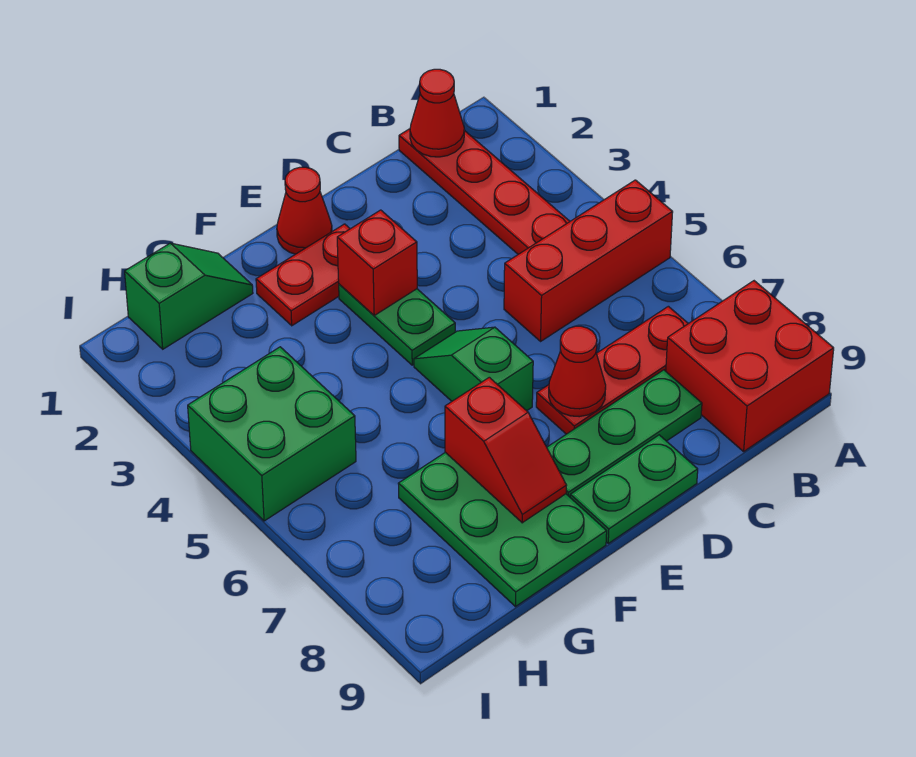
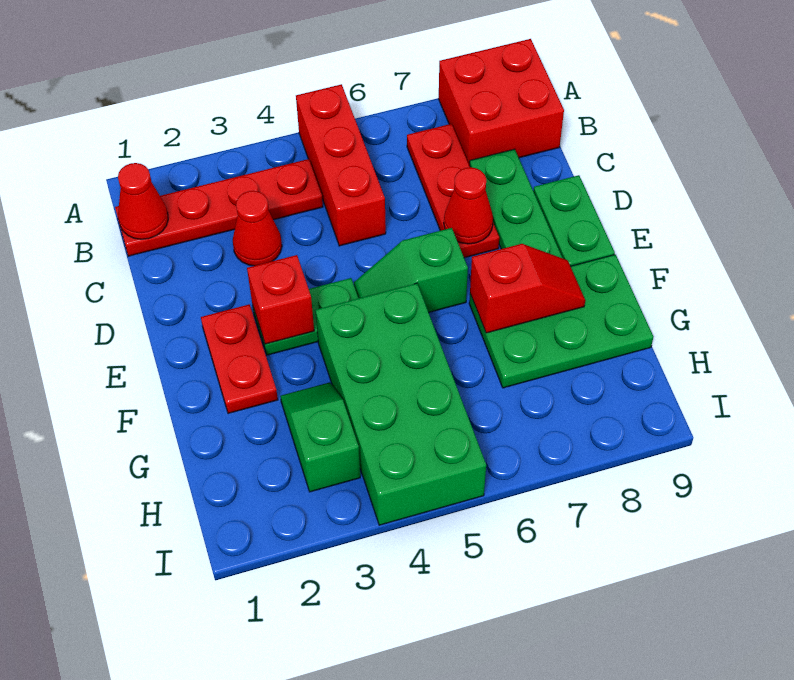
red 1x1 cone [277,167,332,254] -> red 1x1 cone moved to [233,191,282,266]
green 1x2 slope [125,243,253,349] -> green 1x2 slope moved to [280,382,360,492]
green 2x2 brick [188,347,356,521] -> green 2x4 brick [316,283,486,525]

